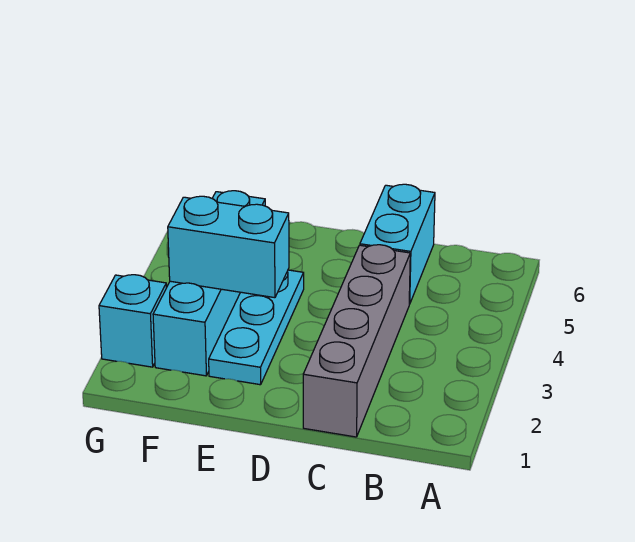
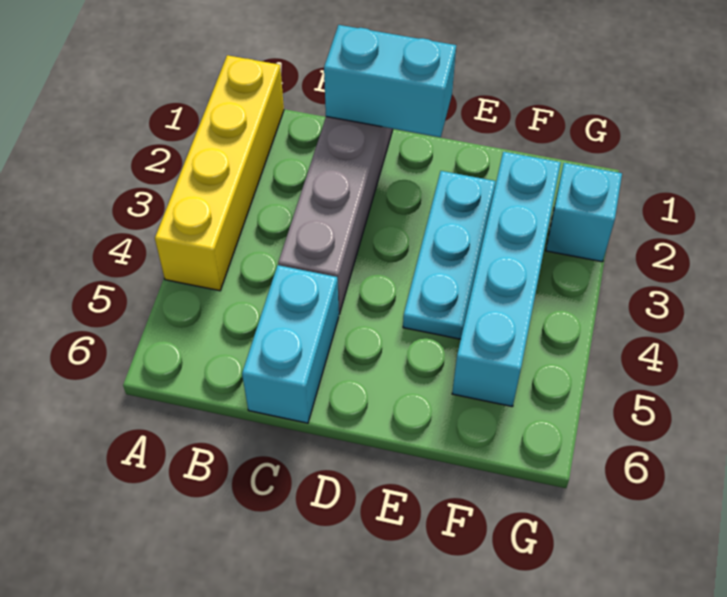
none -> yellow 1x4 brick [155,55,284,291]
cyan 1x2 brick [168,196,289,298] -> cyan 1x2 brick moved to [324,25,456,137]

